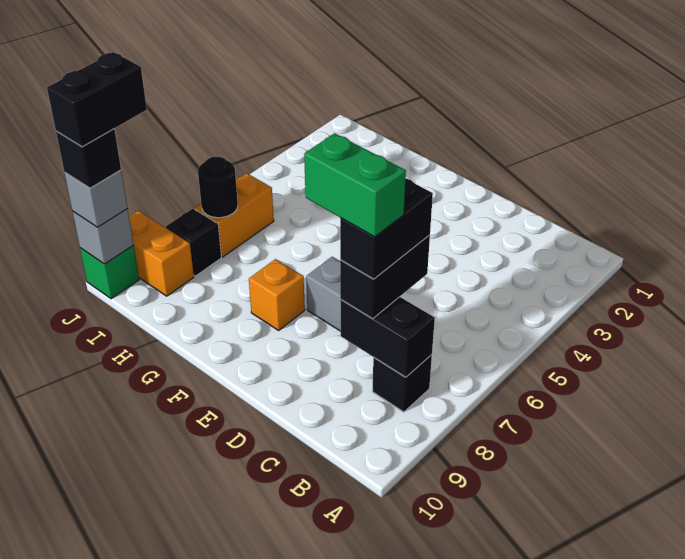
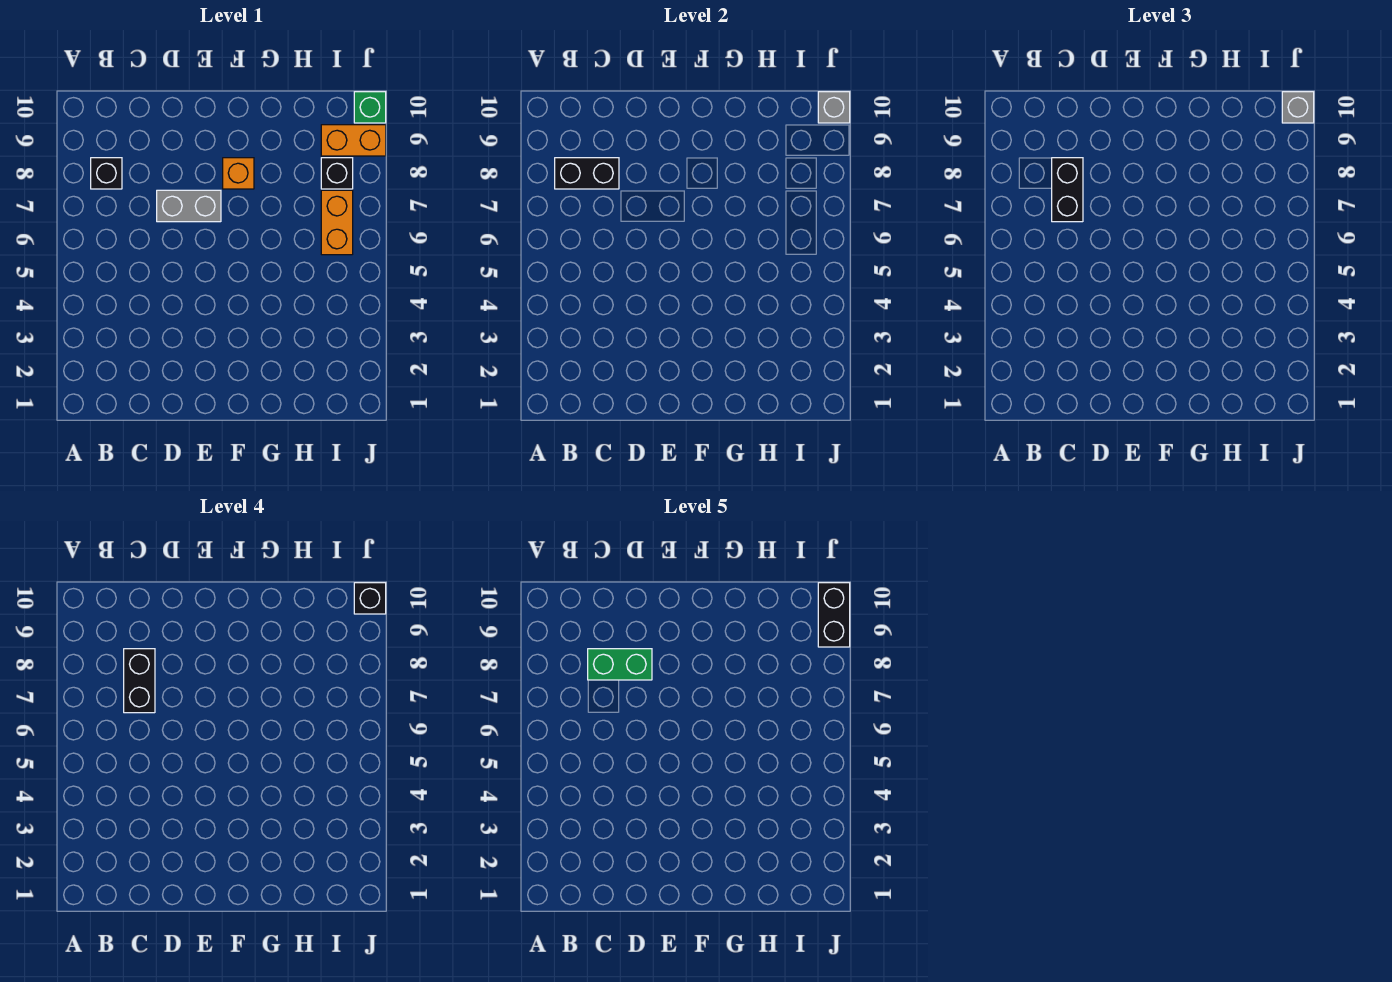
black 1x1 round brick [198,157,238,218] -> none

